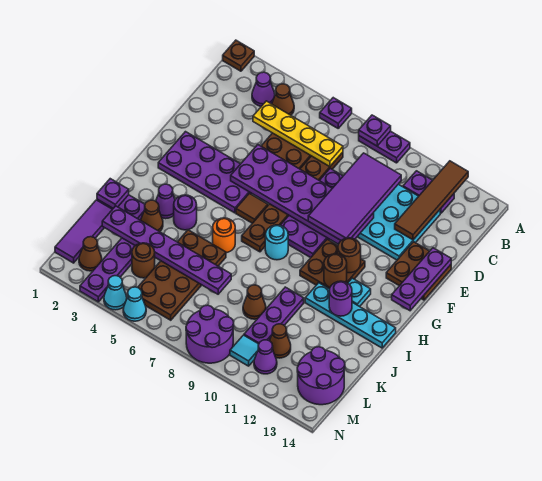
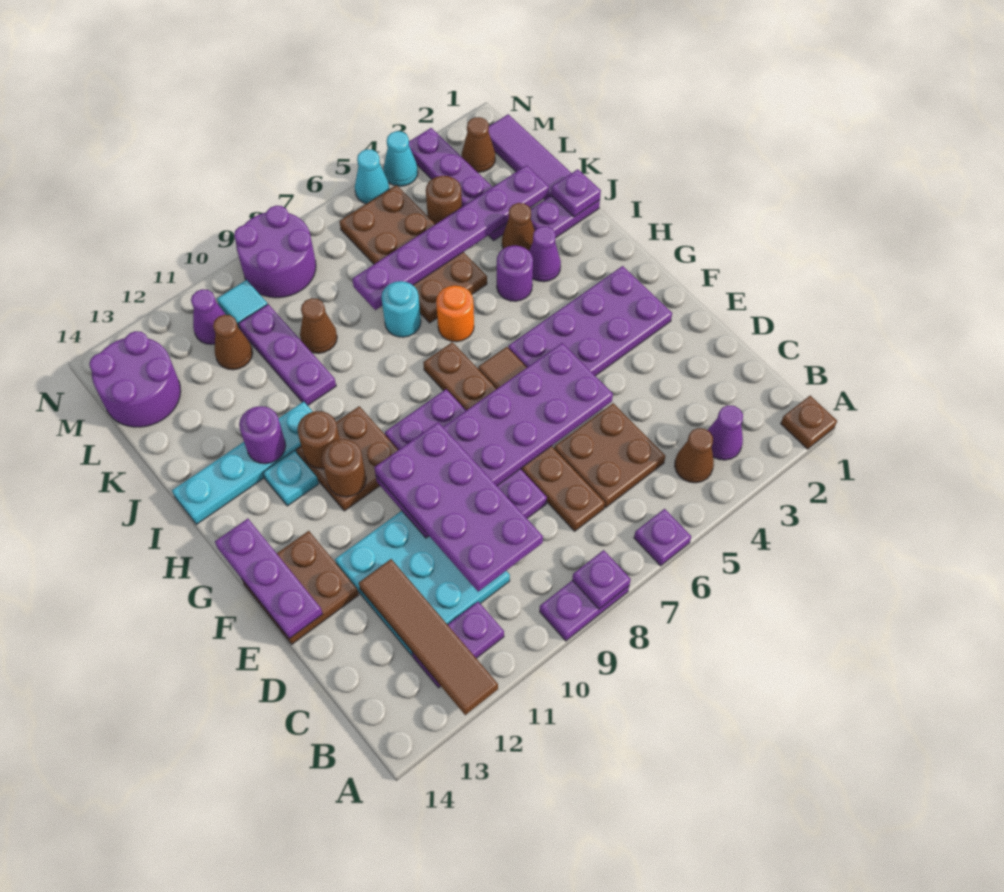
yellow 1x4 plate [253,101,343,167] -> none
purple 2x4 tile [308,153,401,241] -> purple 2x4 plate [374,422,543,592]
cyan 1x1 round brick [265,225,288,260] -> cyan 1x1 round brick moved to [381,281,421,337]

